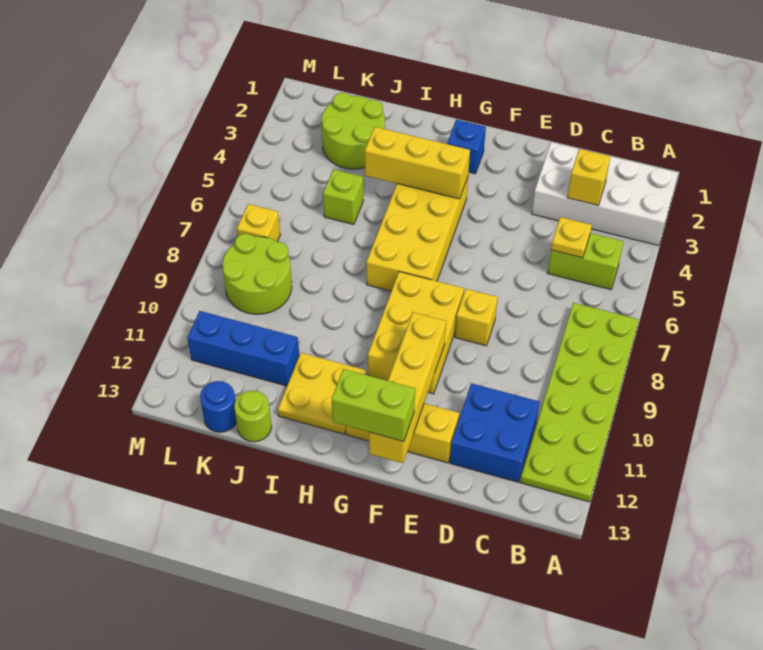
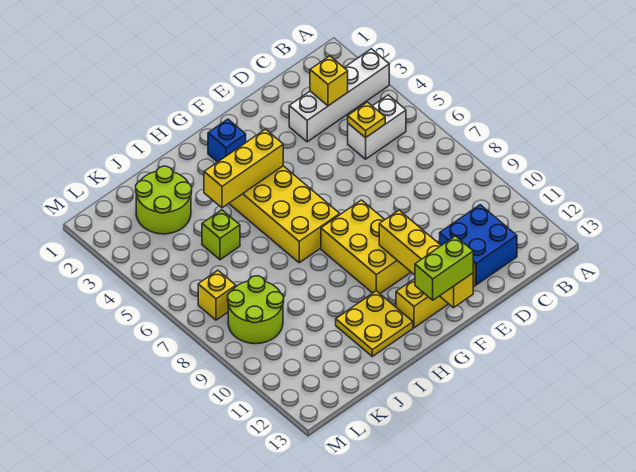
white 2x4 brick [532,142,678,246] -> white 1x4 brick [289,49,389,142]
lime 2x6 plate [520,303,639,502] -> none
lime 1x2 brick [548,233,624,290] -> white 1x2 brick [348,95,406,159]
yellow 1x1 brick [455,289,498,346] -> none
blue 1x3 brick [187,311,299,386] -> none
lime 1x1 round brick [234,390,272,442] -> none
blue 1x1 round brick [200,381,237,432] -> none

